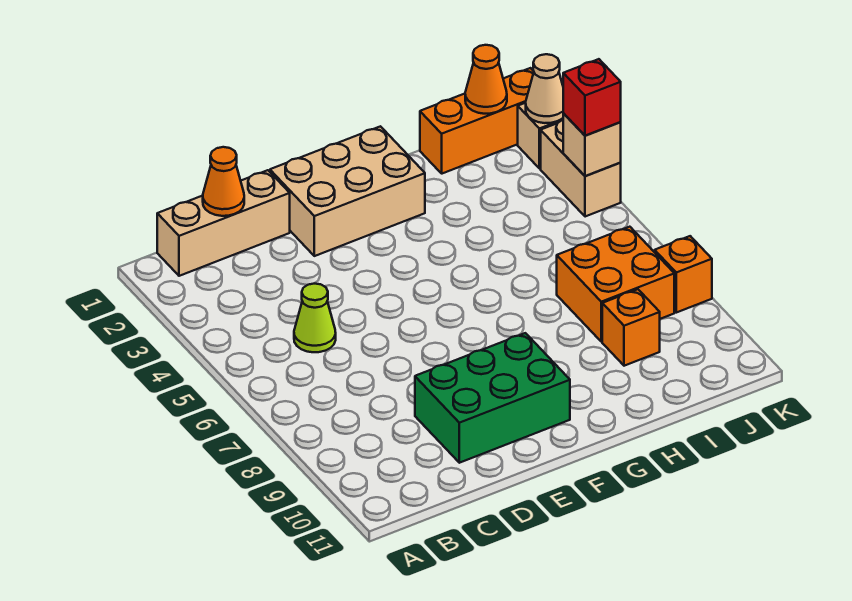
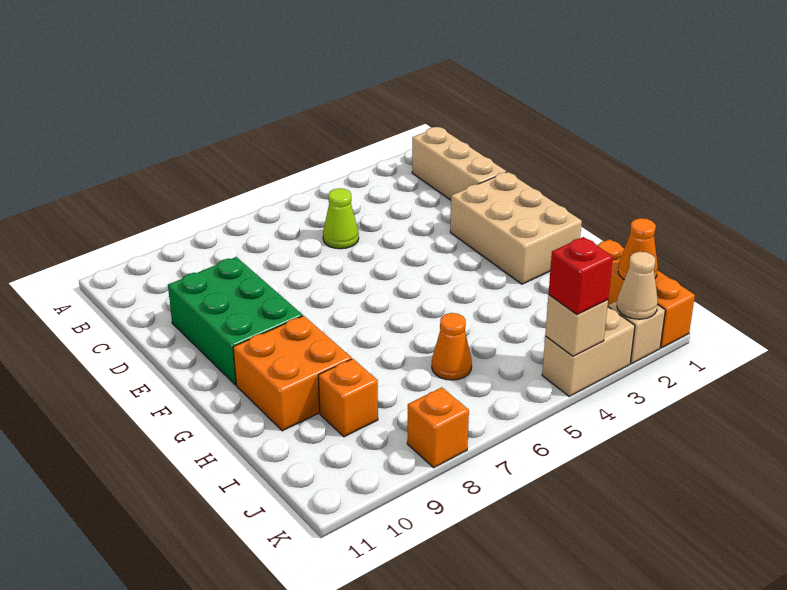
orange 1x1 cone [203,147,244,216] -> orange 1x1 cone moved to [432,313,472,380]
orange 2x2 brick [557,227,674,342] -> orange 2x2 brick moved to [233,316,352,431]

